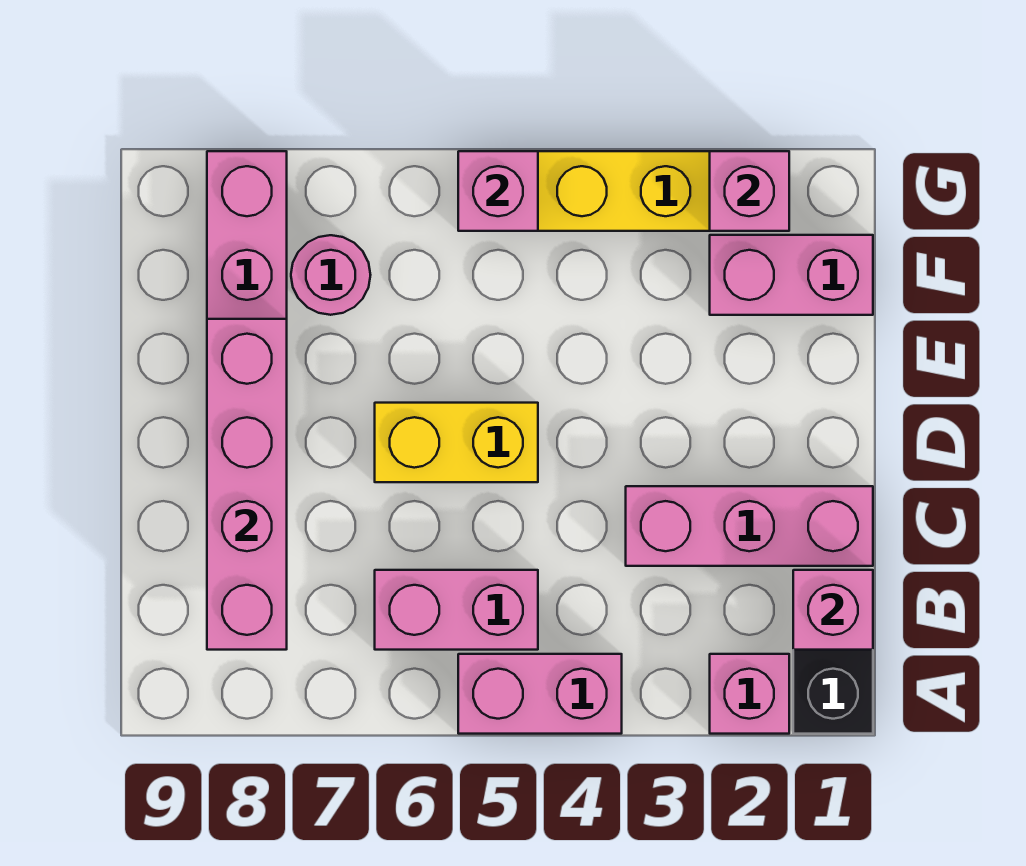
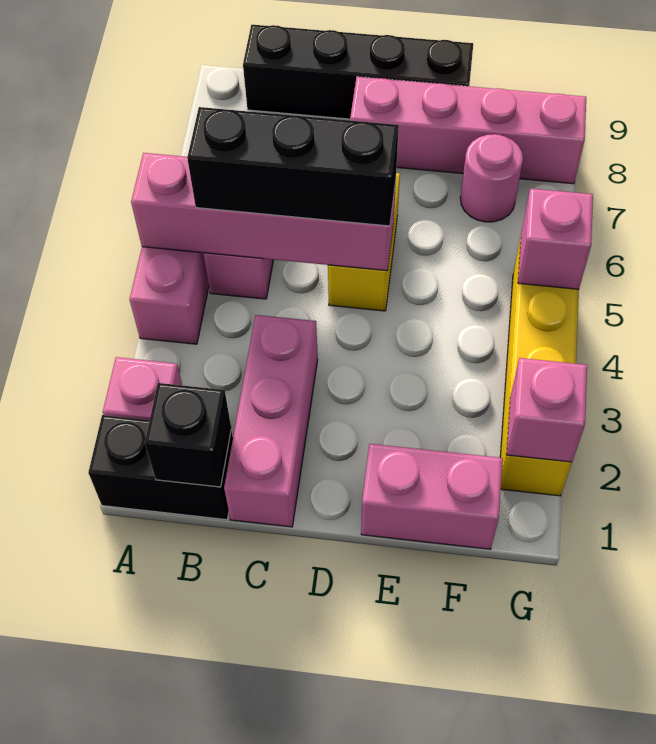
pink 1x1 brick [793,570,873,650] -> black 1x1 brick [145,383,231,487]
none -> black 1x3 brick [187,107,399,226]
pink 1x4 brick [207,319,287,650] -> pink 1x4 brick moved to [131,153,396,271]
none -> black 1x4 brick [243,25,473,119]
pink 1x2 brick [710,235,873,315] -> pink 1x2 brick turned to [361,444,503,549]

